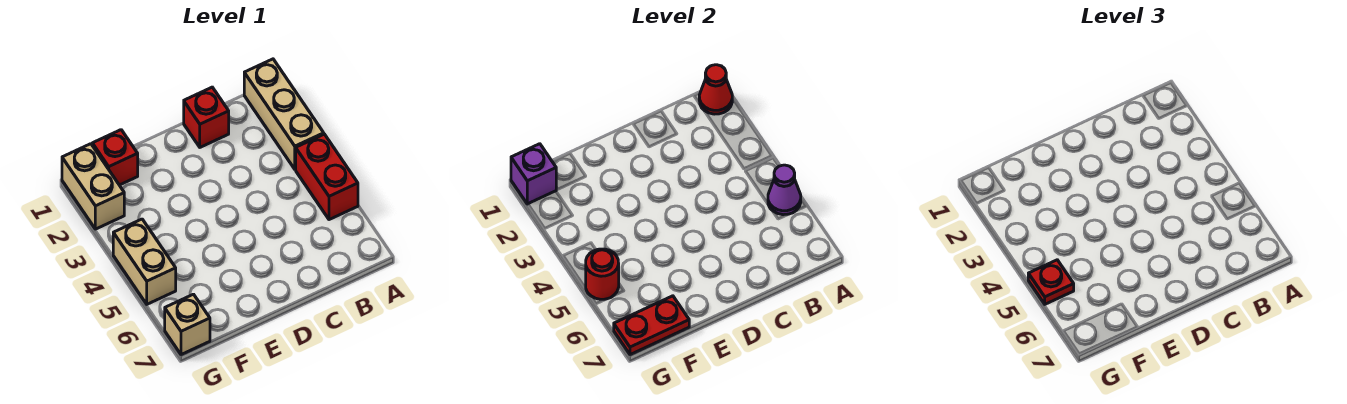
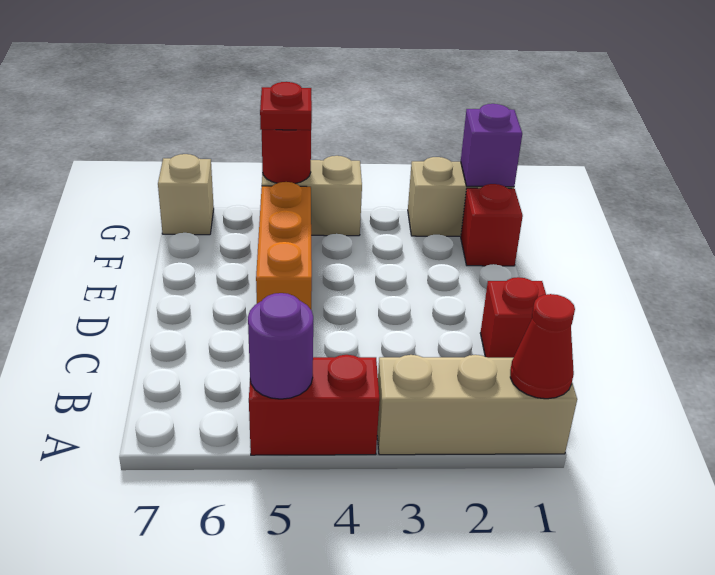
purple 1x1 cone [768,165,801,215] -> purple 1x1 round brick [248,293,313,399]
none -> orange 1x3 brick [256,182,312,309]
red 1x2 plate [614,296,689,355] -> none

